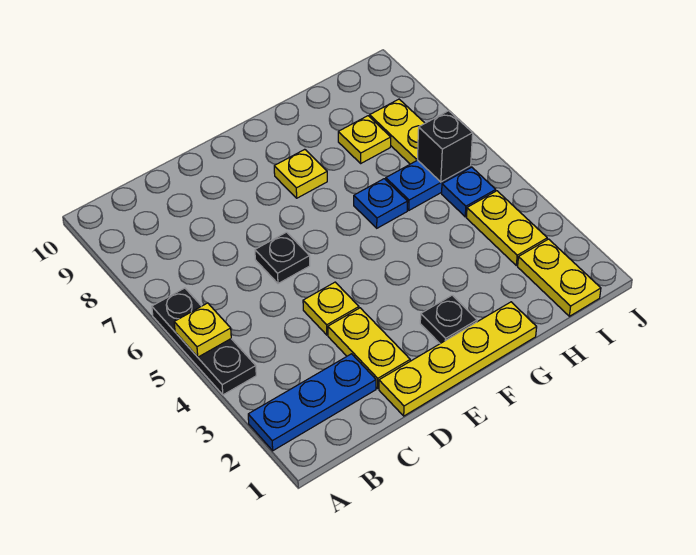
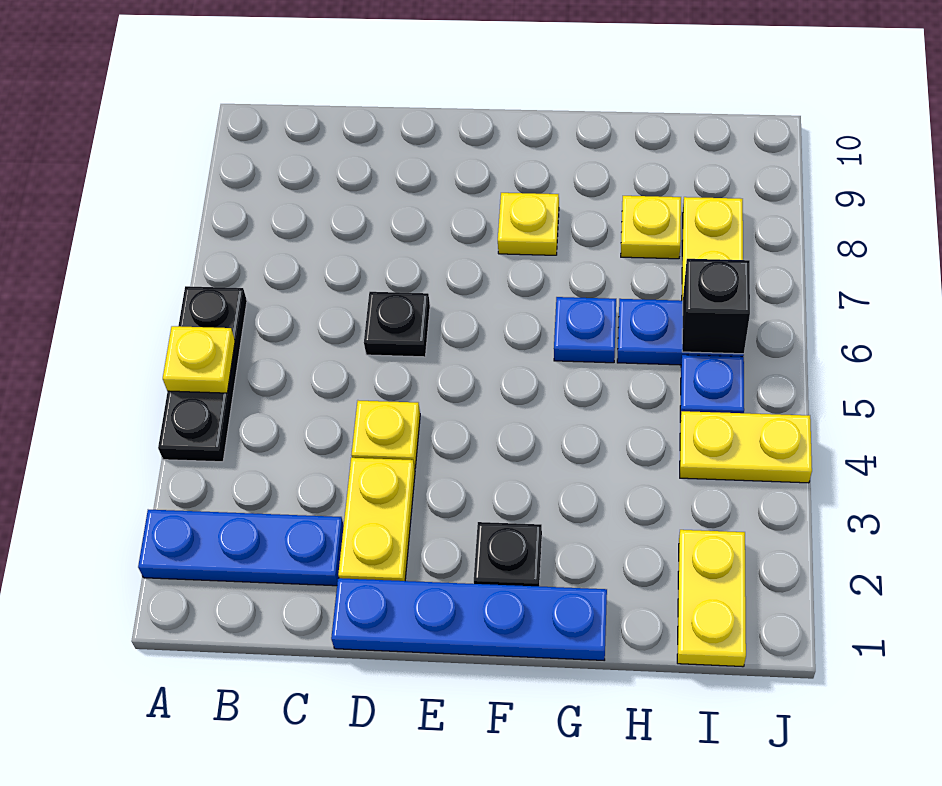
yellow 1x4 plate [379,302,537,416] -> blue 1x4 plate [331,578,607,660]
yellow 1x2 plate [466,191,547,266] -> yellow 1x2 plate turned to [680,411,812,483]

